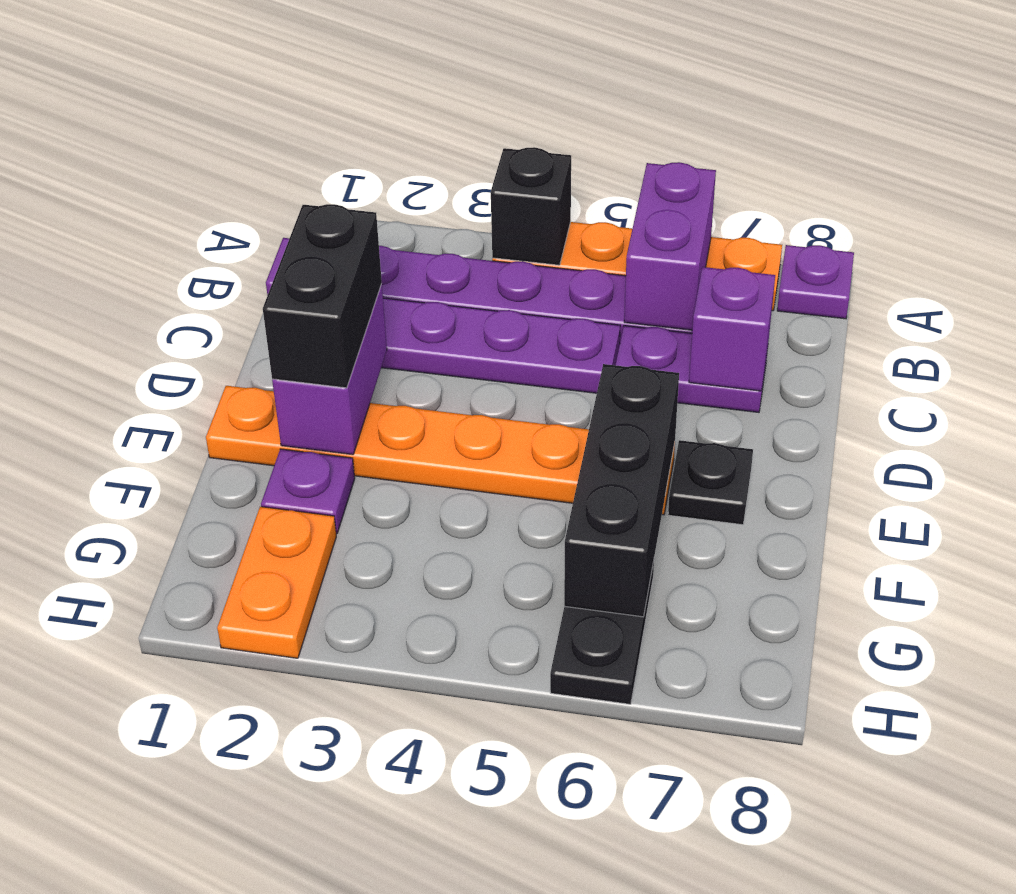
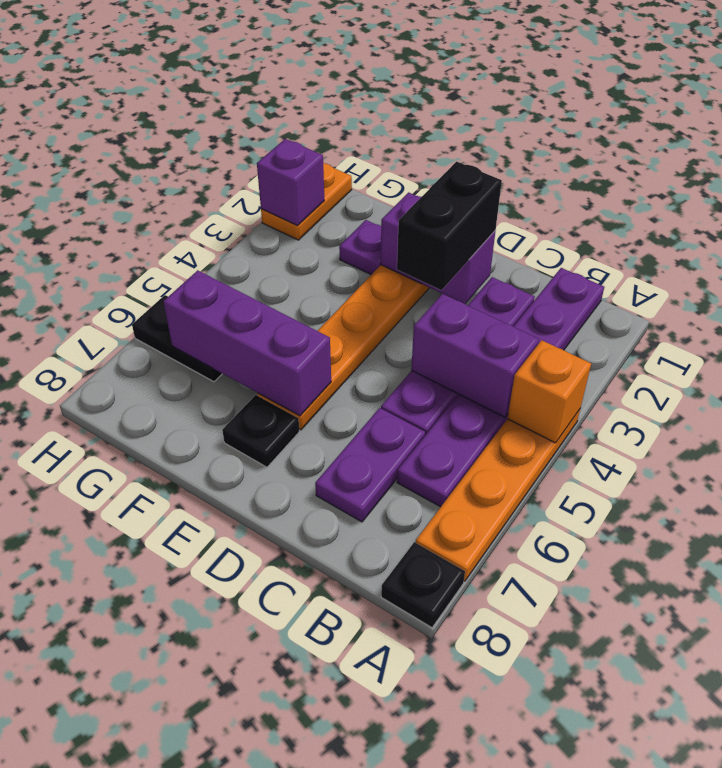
black 1x1 brick [491,147,571,265] -> orange 1x1 brick [507,340,591,443]
purple 1x2 brick [624,162,716,330] -> purple 1x2 brick moved to [411,294,539,417]
purple 1x1 plate [777,245,854,319] -> black 1x1 plate [381,542,465,628]
purple 1x1 brick [689,267,775,391] -> purple 1x1 brick moved to [257,139,324,226]
black 1x2 brick [263,204,382,388] -> black 1x2 brick turned to [397,161,502,290]
black 1x3 brick [564,364,679,617] -> purple 1x3 brick [163,270,331,416]
orange 1x2 plate [217,507,336,658] -> orange 1x2 plate turned to [261,163,352,240]

